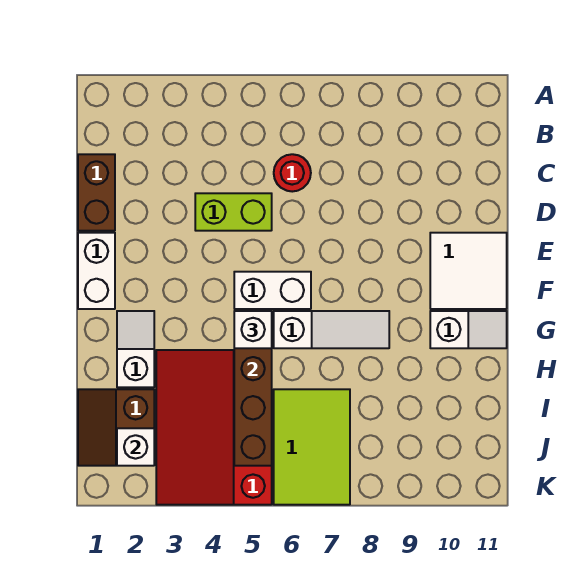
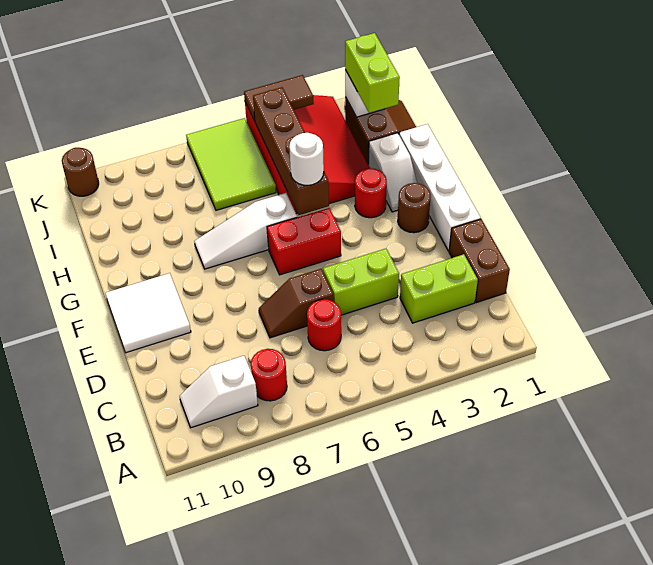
none -> red 1x1 round brick [251,349,287,401]
none -> lime 1x2 brick [400,254,478,323]
none -> brown 1x2 slope [259,269,333,338]
white 1x2 brick [78,233,115,309] -> white 1x4 brick [399,124,481,251]
none -> brown 1x1 round brick [398,183,431,233]
white 1x2 brick [234,272,311,309] -> red 1x2 brick [267,208,341,275]
none -> red 1x1 round brick [355,168,387,218]
white 1x1 brick [234,311,272,348] -> white 1x1 round brick [289,133,324,185]
white 1x2 slope [430,311,507,348] -> white 1x2 slope moved to [180,356,258,428]
none -> lime 1x2 brick [345,33,400,113]
none -> brown 1x2 tile [244,75,314,121]
none -> brown 1x1 round brick [62,148,99,196]

